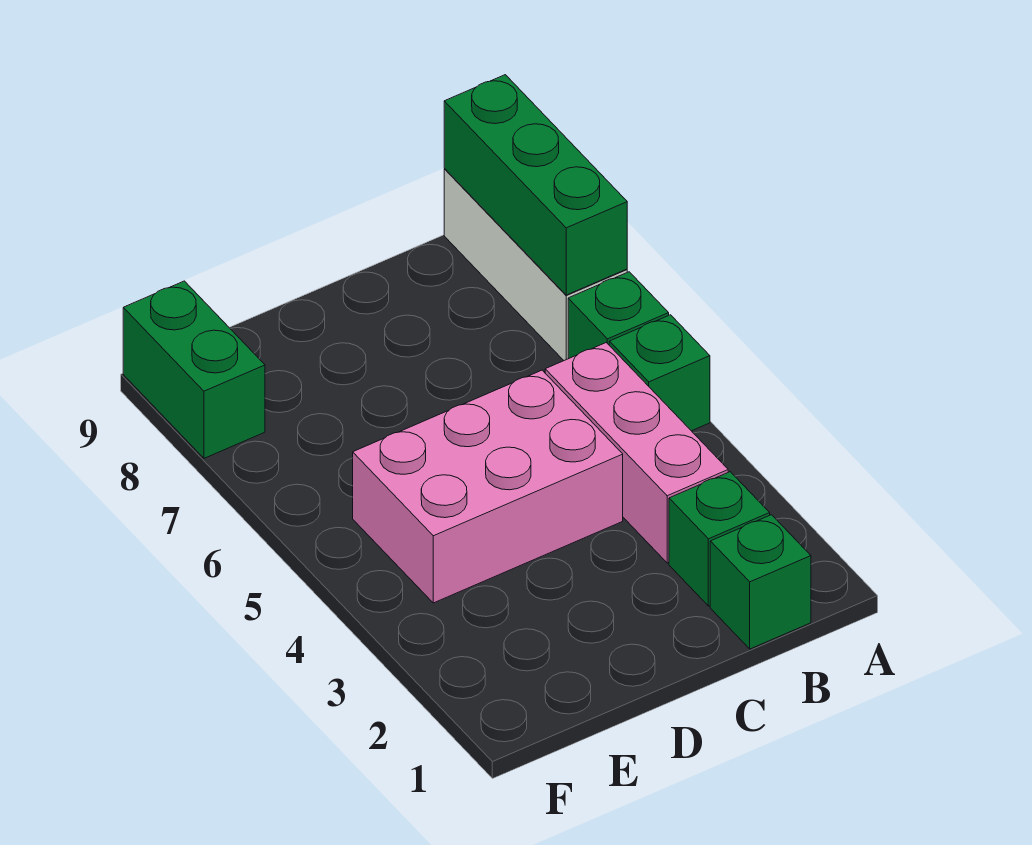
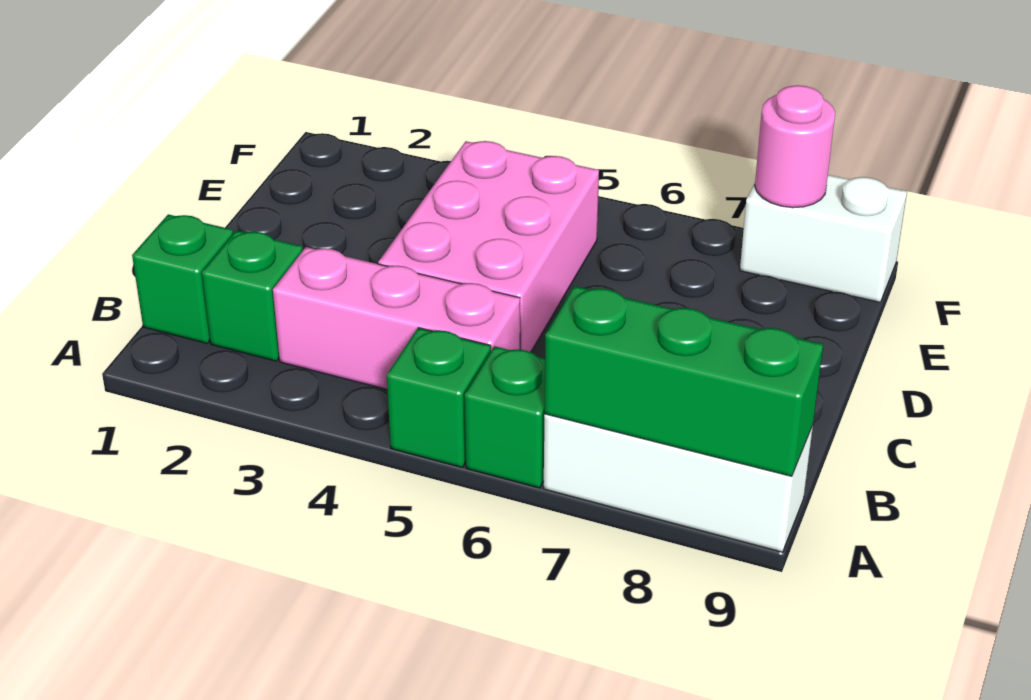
green 1x2 brick [123,281,265,458] -> white 1x2 brick [740,175,907,302]
none -> pink 1x1 round brick [755,85,835,208]

